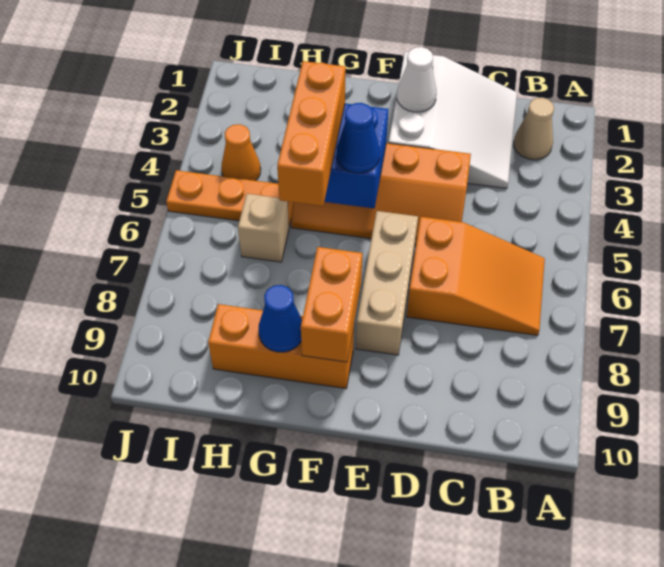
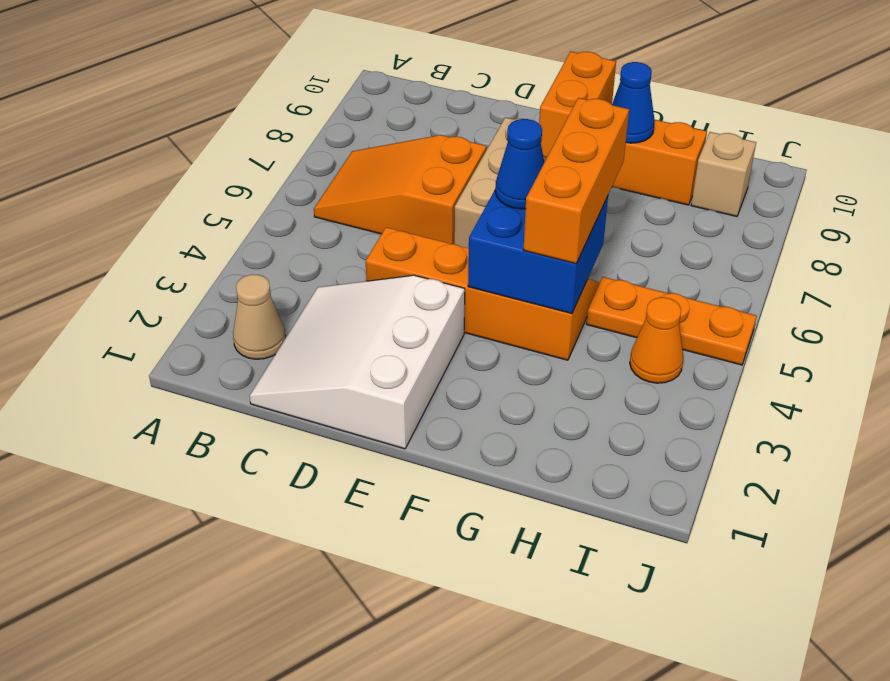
white 1x1 cone [397,47,436,112] -> none
tan 1x1 brick [238,194,289,262] -> tan 1x1 brick moved to [691,132,756,216]

